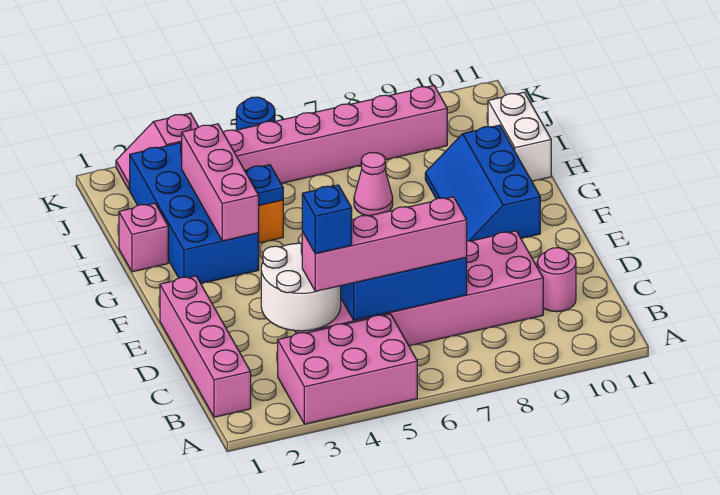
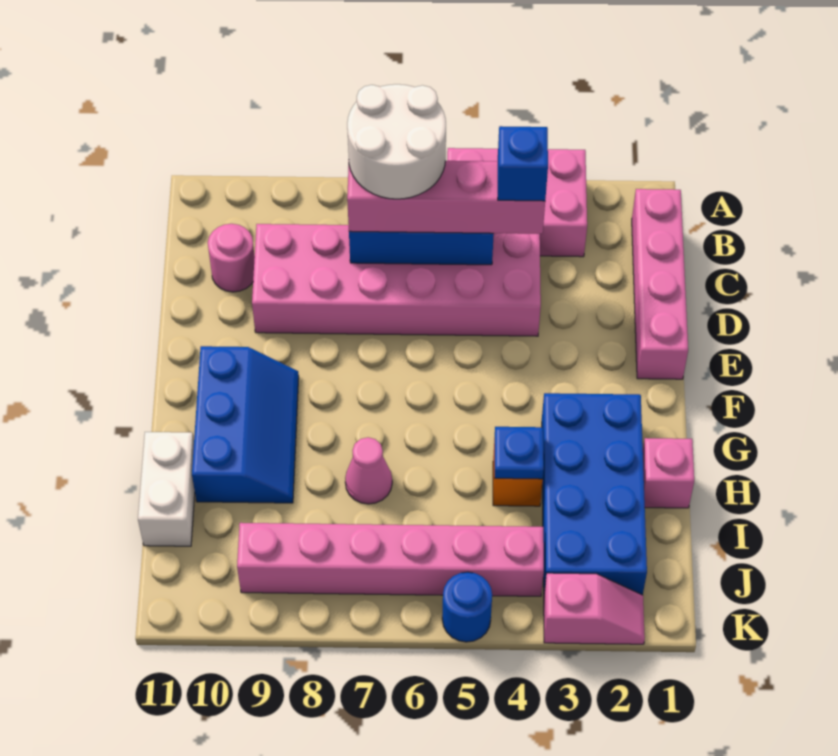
white 2x2 round brick [261,243,341,331] -> white 2x2 round brick moved to [347,84,446,199]
pink 1x3 brick [182,124,259,241] -> none

